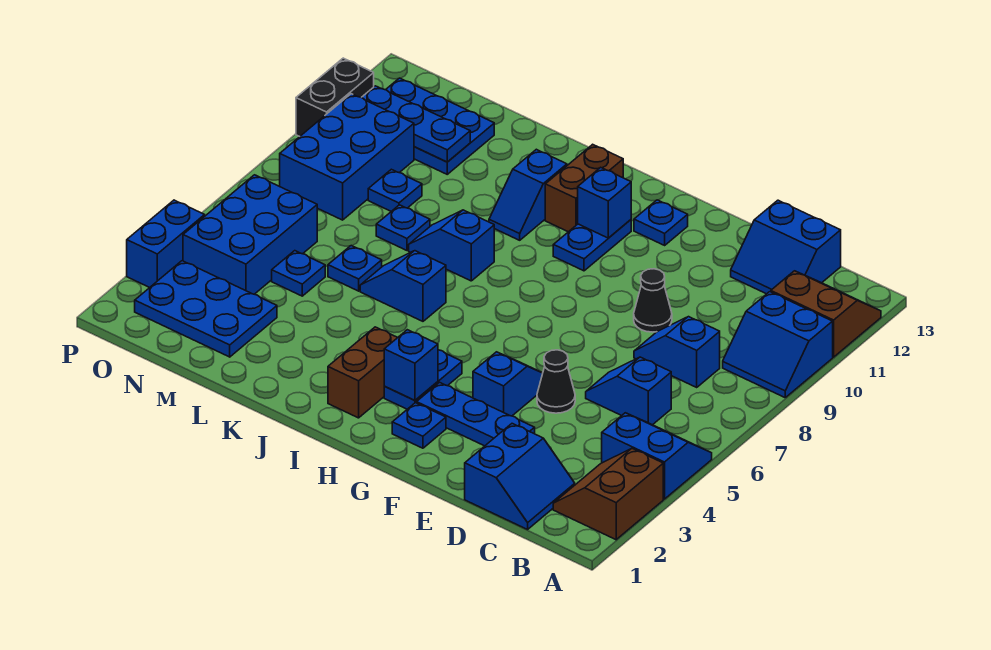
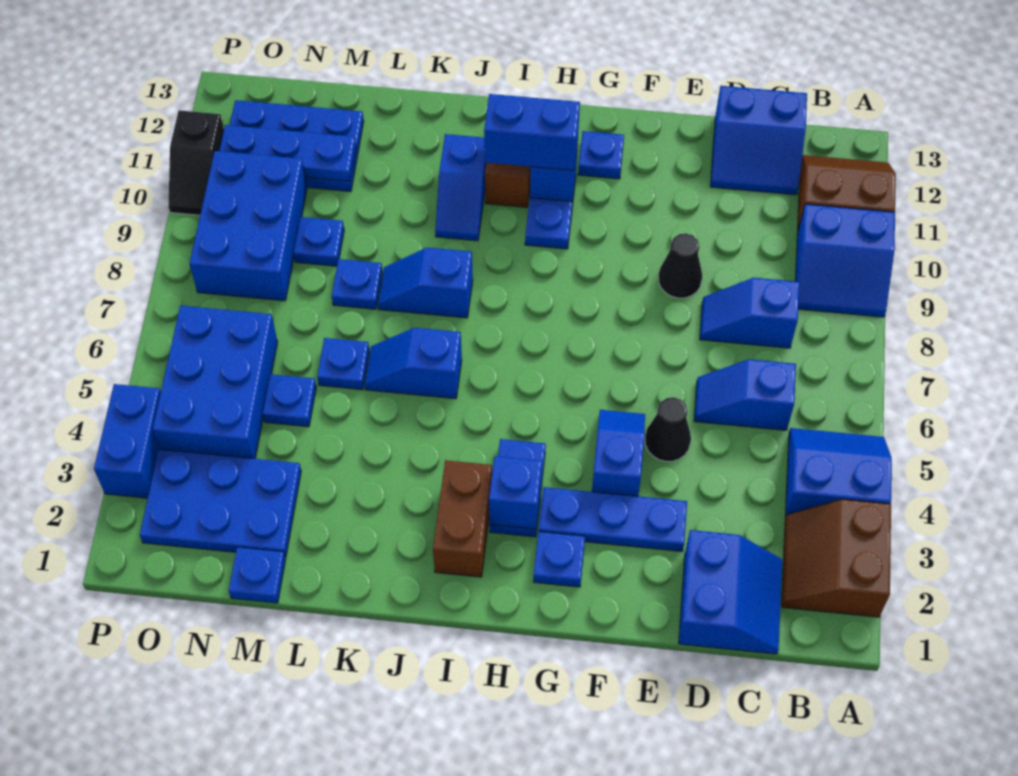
none -> blue 1x2 brick [484,94,580,170]
none -> blue 1x1 plate [229,547,286,603]
black 1x2 brick [296,58,374,136] -> black 1x2 slope [168,110,224,215]

